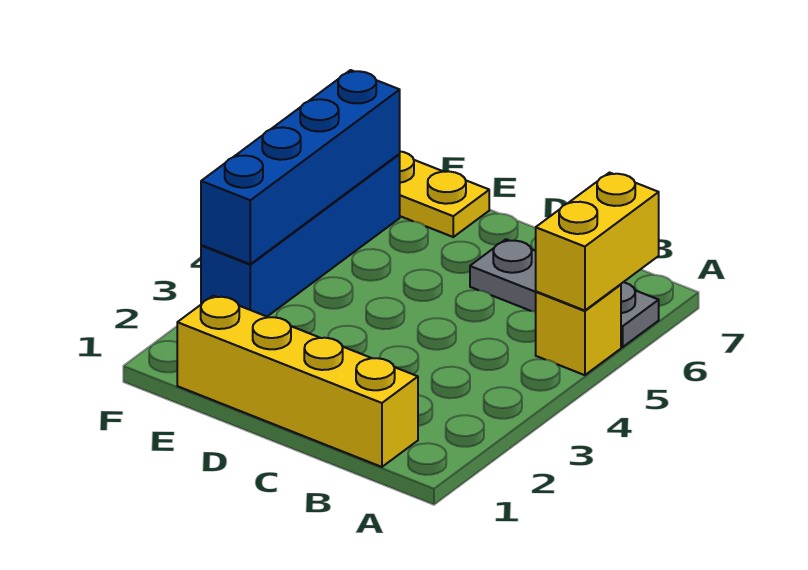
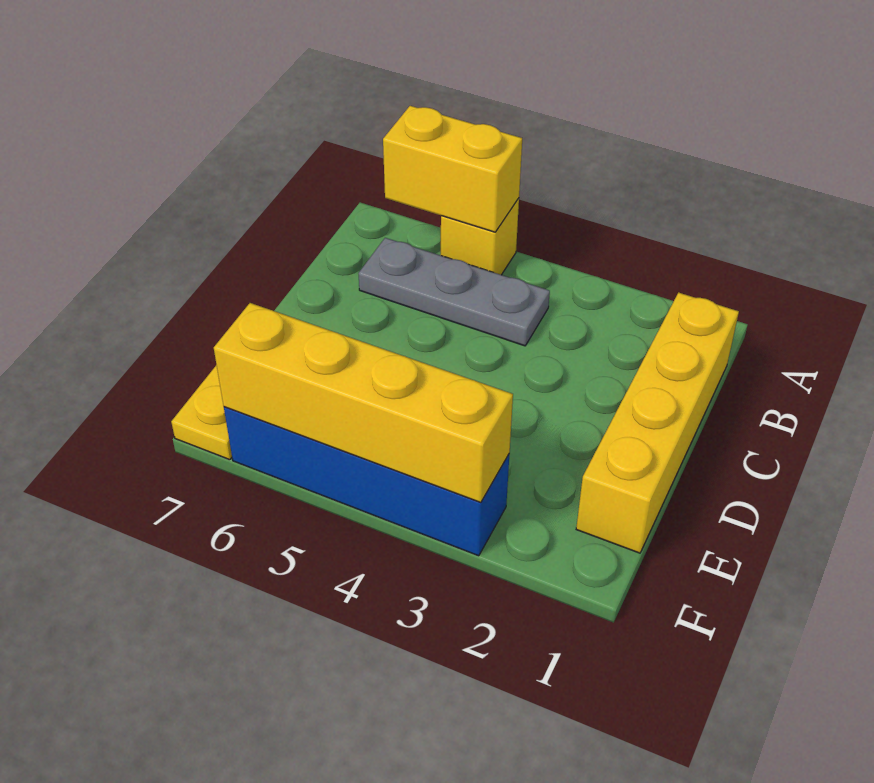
grey 1x3 plate [470,239,659,347] -> grey 1x3 plate turned to [358,238,550,346]
blue 1x4 brick [201,70,400,264] -> yellow 1x4 brick [214,303,513,503]

